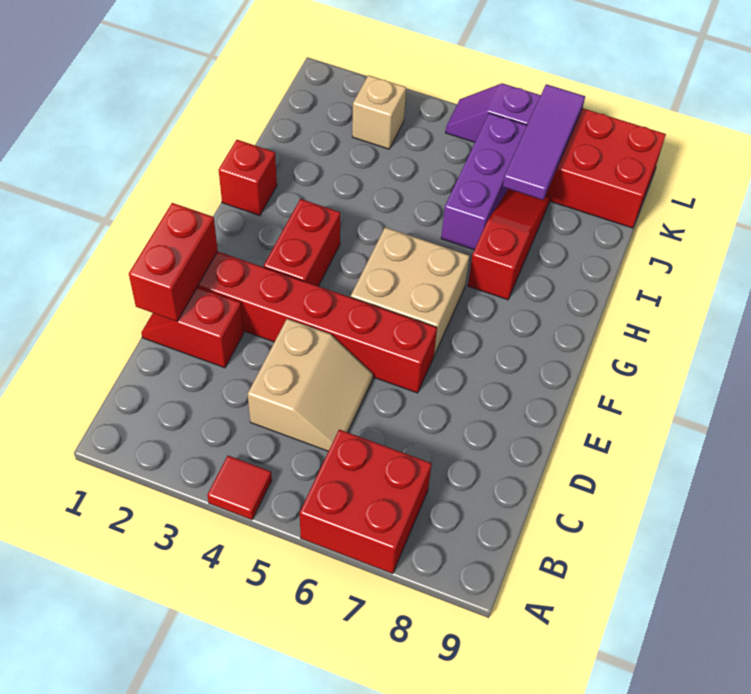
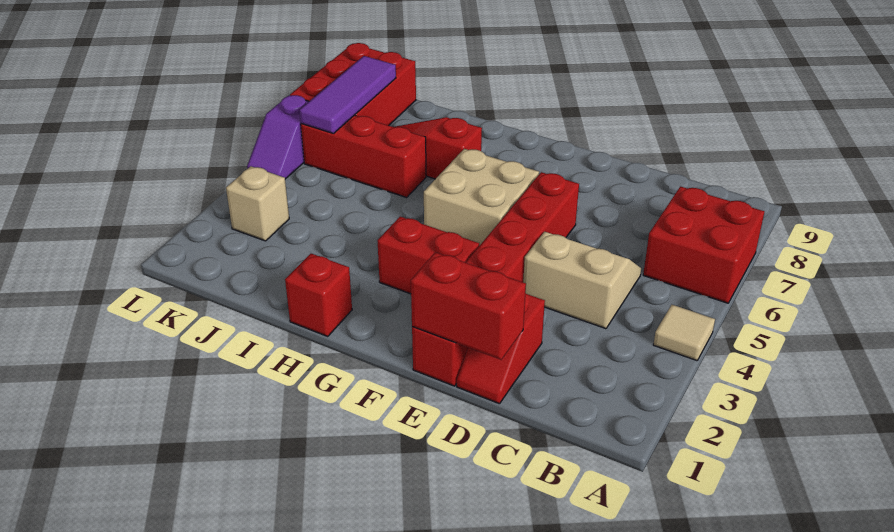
red 1x1 tile [207,456,272,520] -> tan 1x1 tile [653,305,715,361]
purple 1x3 brick [441,113,527,250] -> red 1x3 brick [301,115,426,197]
purple 1x3 tile [503,84,585,200] -> purple 1x3 tile turned to [299,56,396,134]

